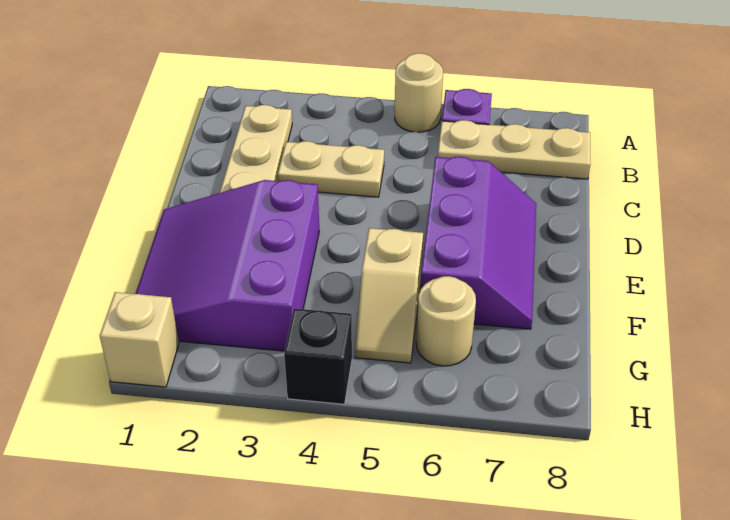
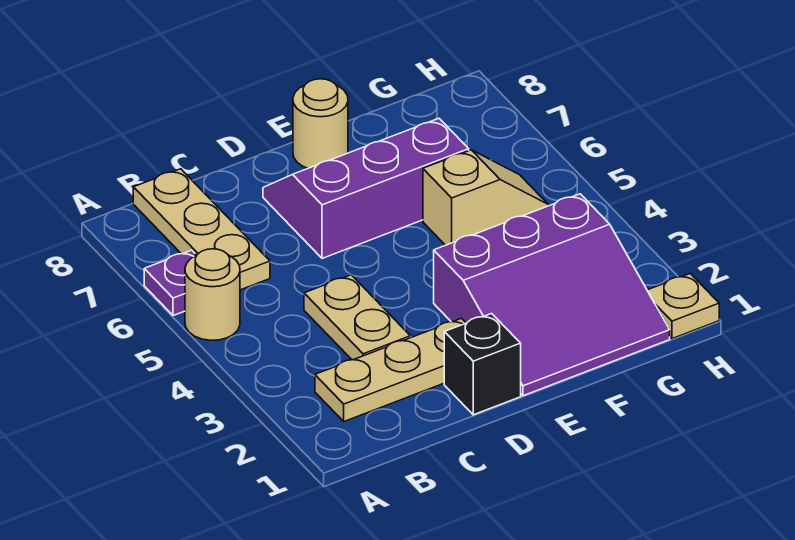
tan 1x1 round brick [416,276,476,366] -> tan 1x1 round brick moved to [293,79,348,168]
tan 1x1 brick [100,292,179,387] -> tan 1x1 plate [647,273,719,339]
black 1x1 brick [284,308,352,404] -> black 1x1 brick moved to [444,314,521,415]

